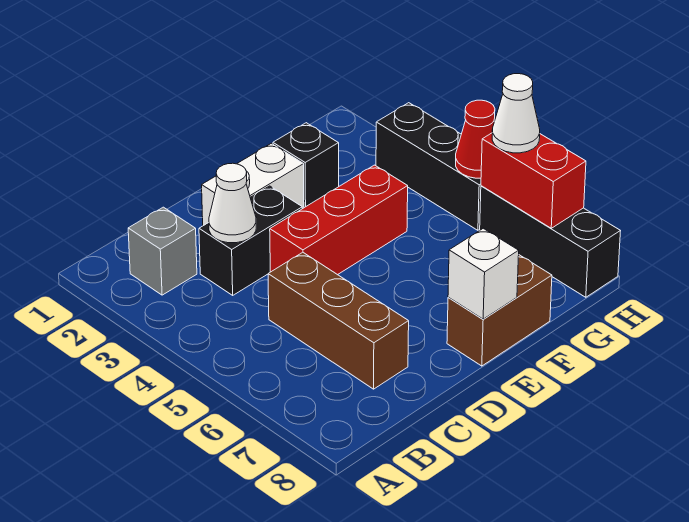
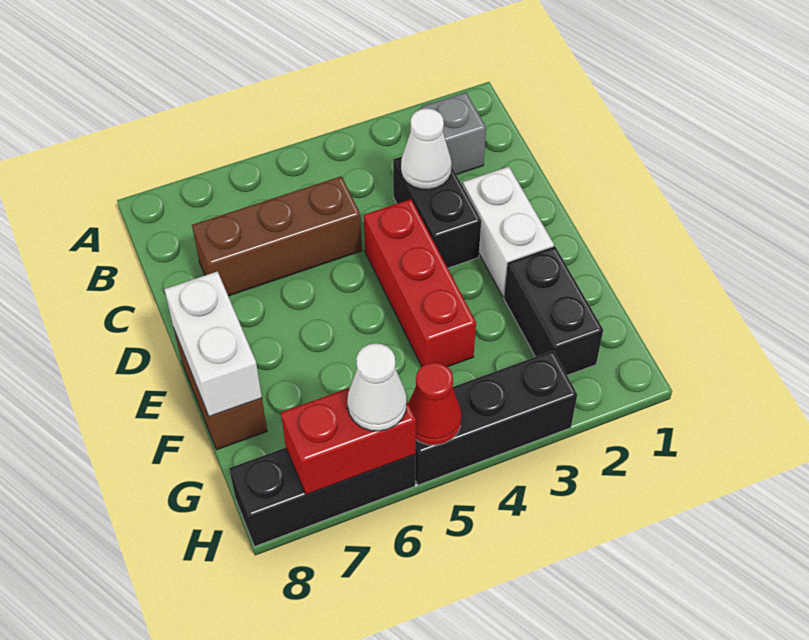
white 1x1 brick [448,228,519,319] -> white 1x2 brick [164,271,262,416]
black 1x1 brick [273,123,339,208] -> black 1x2 brick [504,246,603,375]

